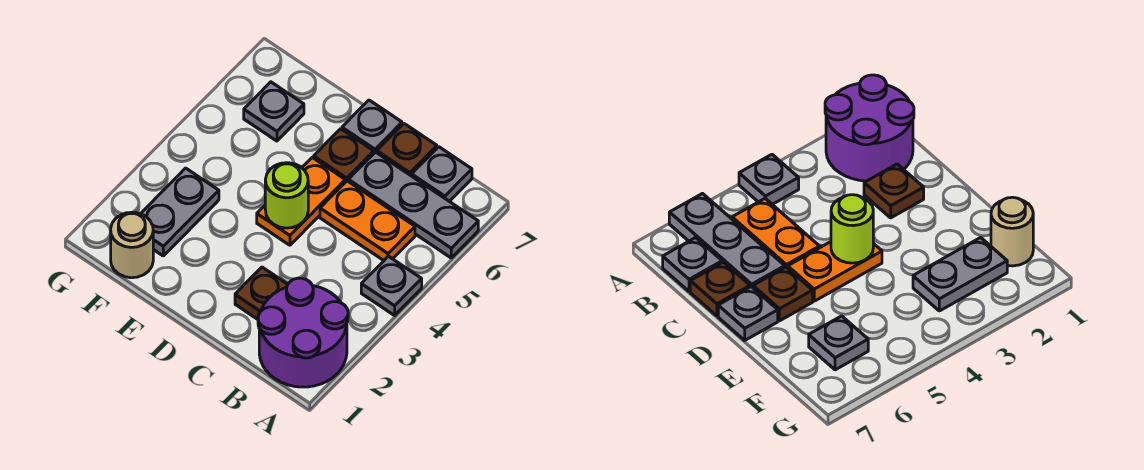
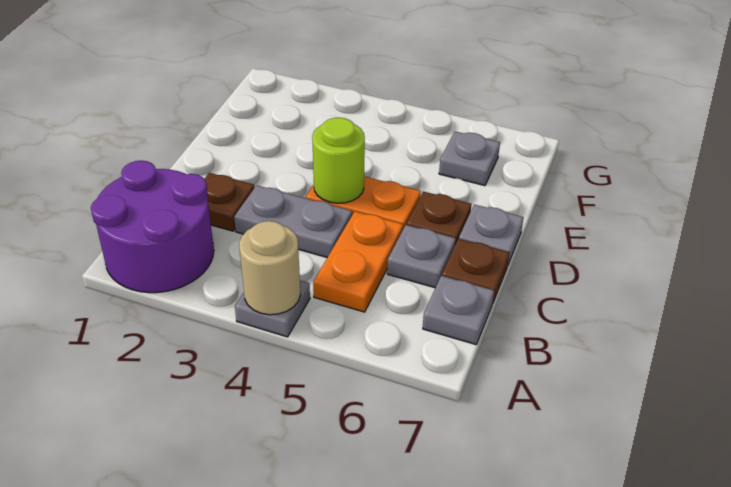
grey 1x3 plate [348,152,478,258] -> grey 1x1 plate [387,225,456,288]
tan 1x1 round brick [111,212,153,278] -> tan 1x1 round brick moved to [239,221,301,315]
grey 1x2 plate [141,168,219,256] -> grey 1x2 plate moved to [234,185,352,257]

